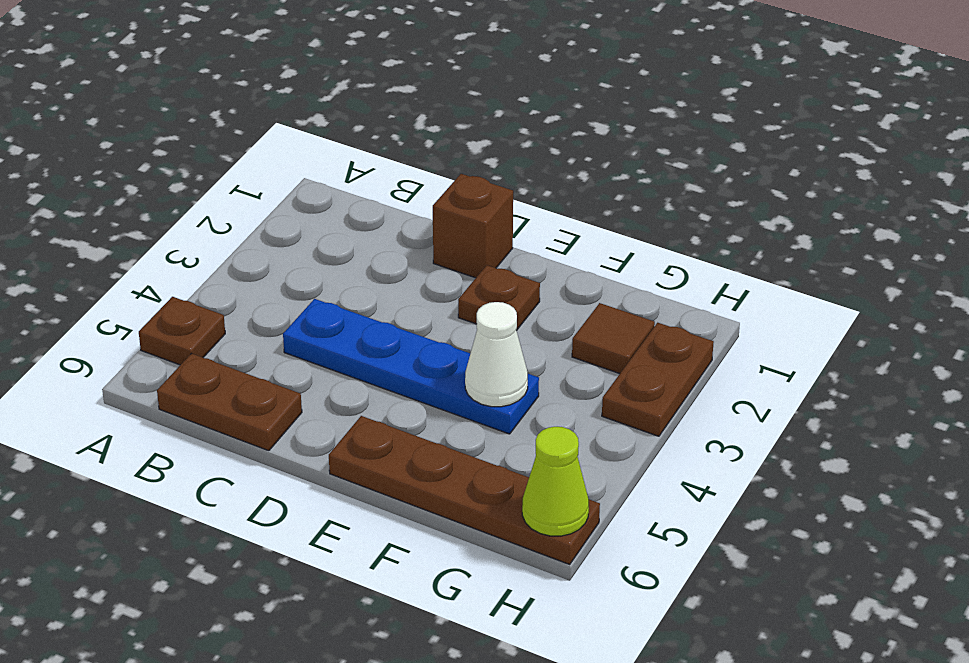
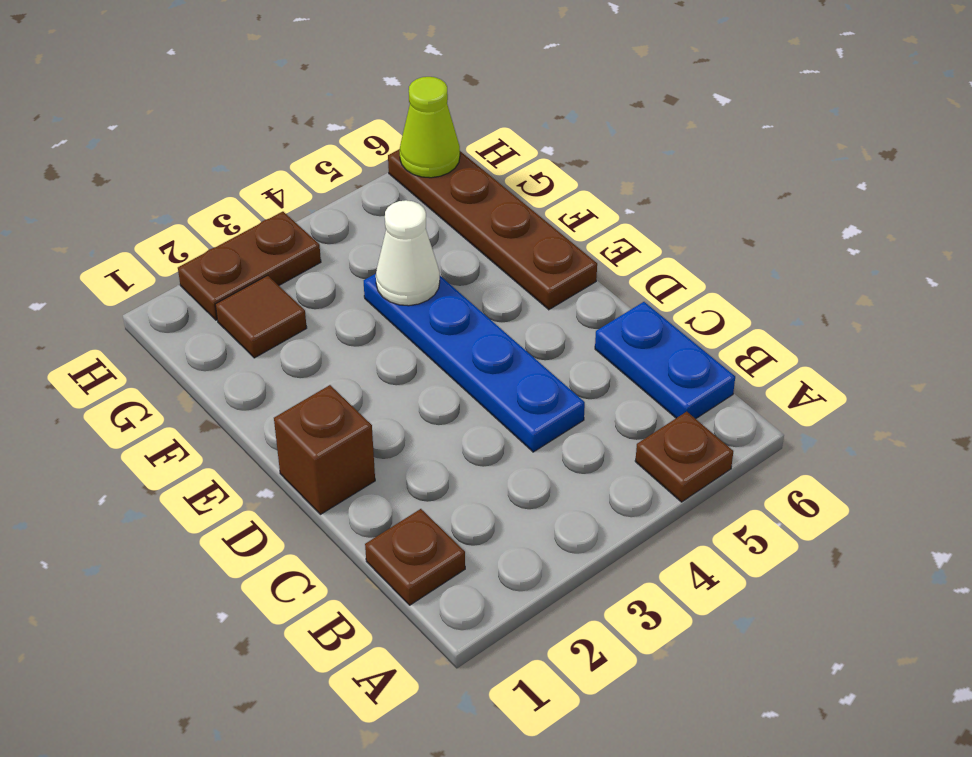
brown 1x2 plate [157,354,302,451] -> blue 1x2 plate [595,302,735,419]
brown 1x1 plate [458,265,540,330] -> brown 1x1 plate moved to [365,509,465,605]

